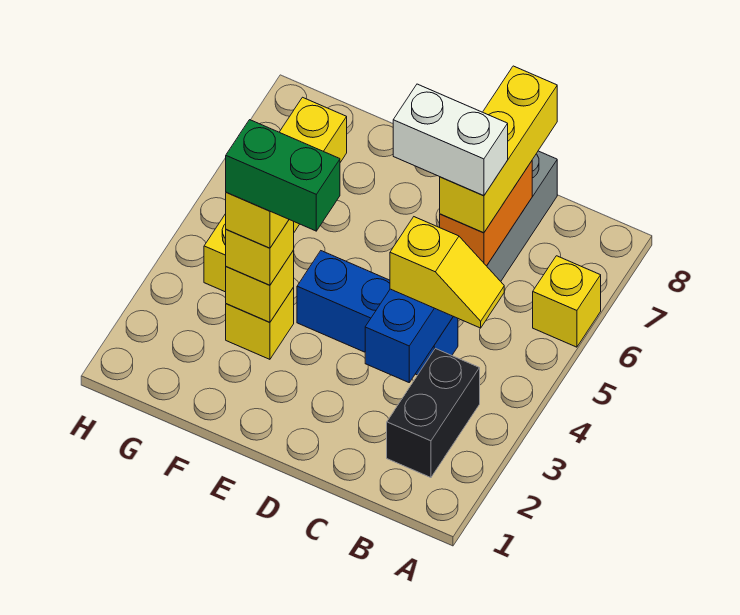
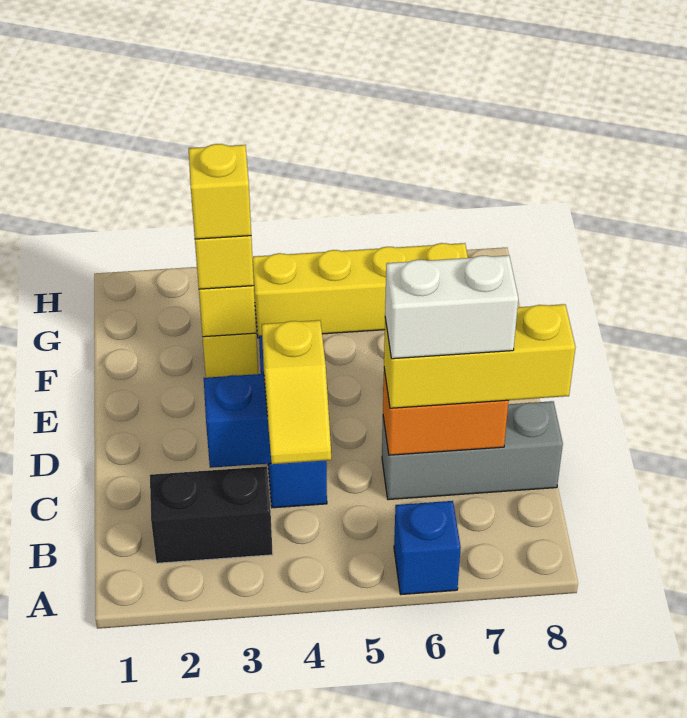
yellow 1x1 brick [533,256,601,347] -> blue 1x1 brick [394,501,461,595]
white 1x2 brick [393,84,508,196] -> white 1x2 brick turned to [385,255,518,359]
green 1x2 brick [226,120,340,231] -> none

